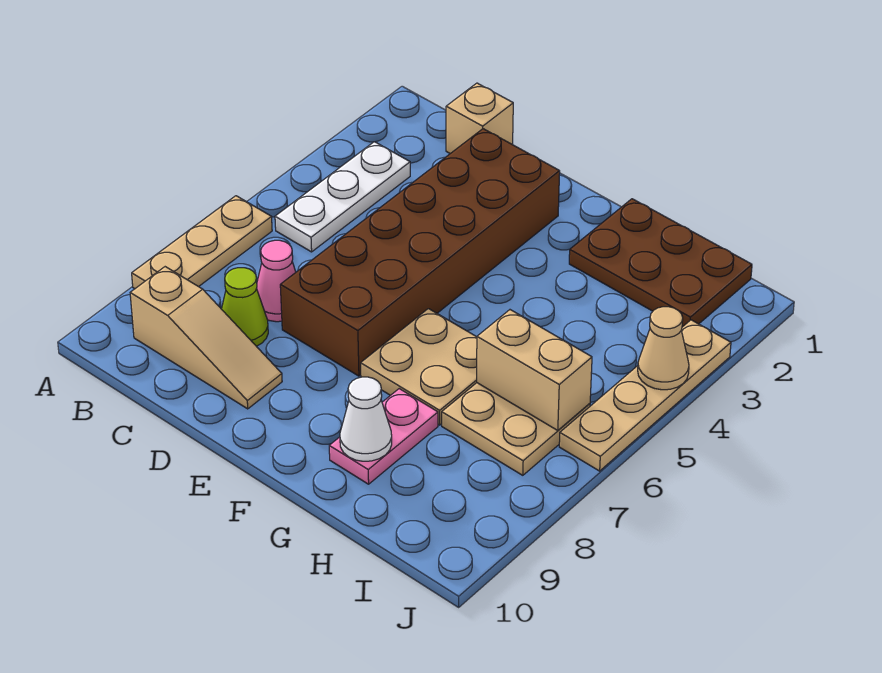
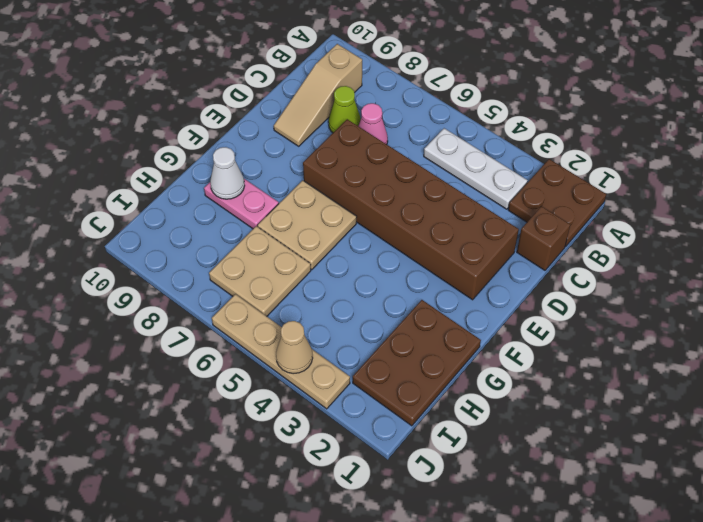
none -> brown 2x2 plate [508,159,606,247]
tan 1x3 plate [132,196,272,289] -> none
tan 1x1 brick [446,83,513,154] -> brown 1x1 brick [517,206,570,270]
tan 1x2 brick [477,310,592,430] -> none

